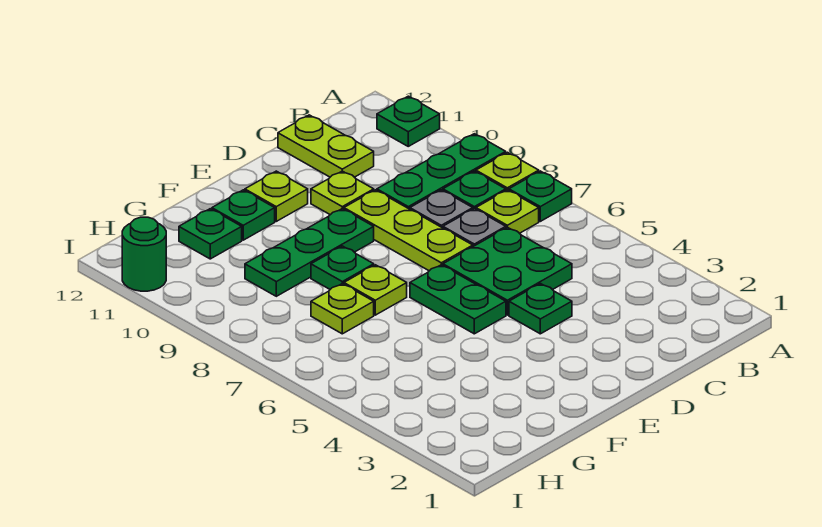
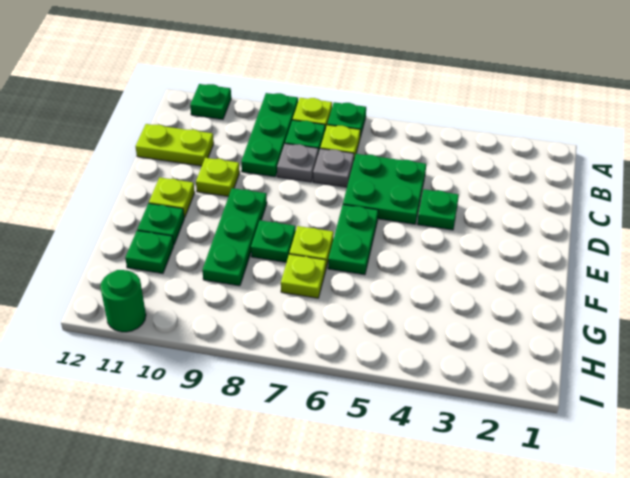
lime 1x3 plate [344,190,473,271] -> none
green 1x2 plate [410,265,506,334] -> green 1x2 plate turned to [328,205,378,275]

